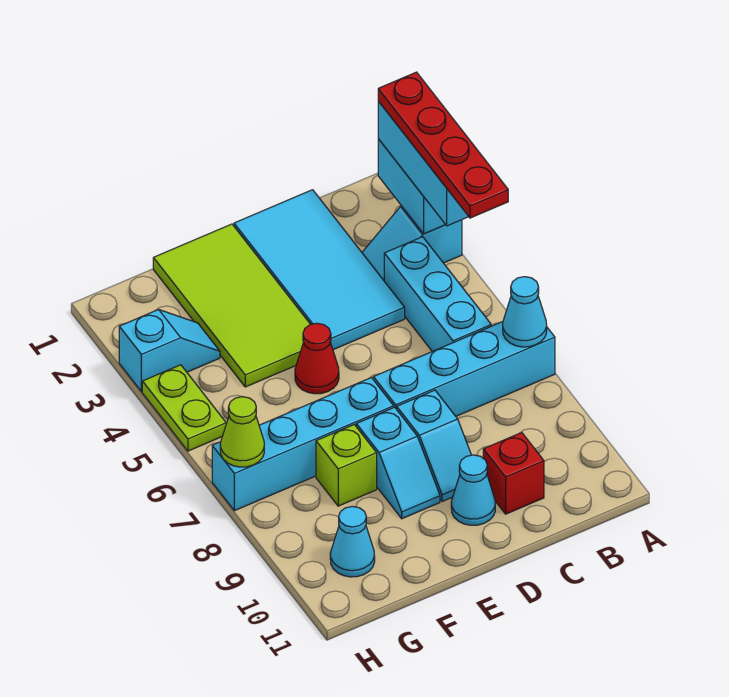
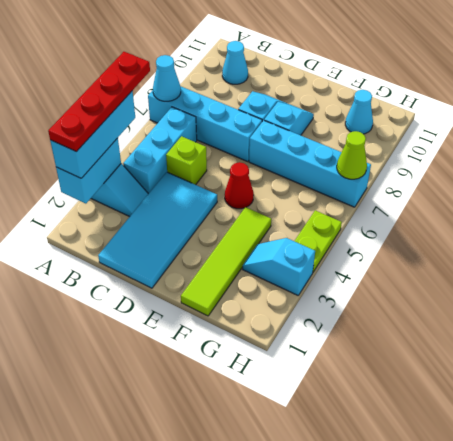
red 1x1 brick [483,433,544,514] -> none
cyan 1x1 cone [451,455,495,525] -> cyan 1x1 cone moved to [222,41,248,84]
lime 2x4 tile [153,224,310,387] -> lime 1x4 tile [181,207,271,316]
lime 1x1 brick [316,425,377,506] -> lime 1x1 brick moved to [166,136,207,185]

